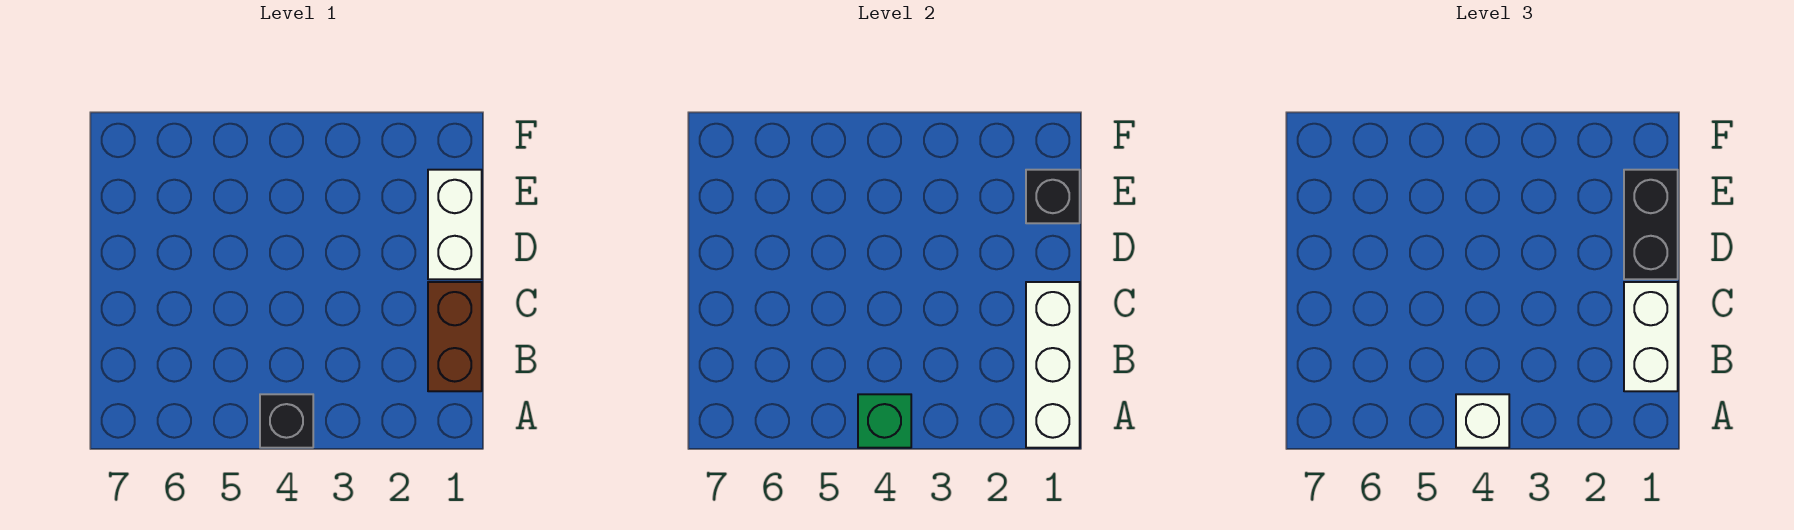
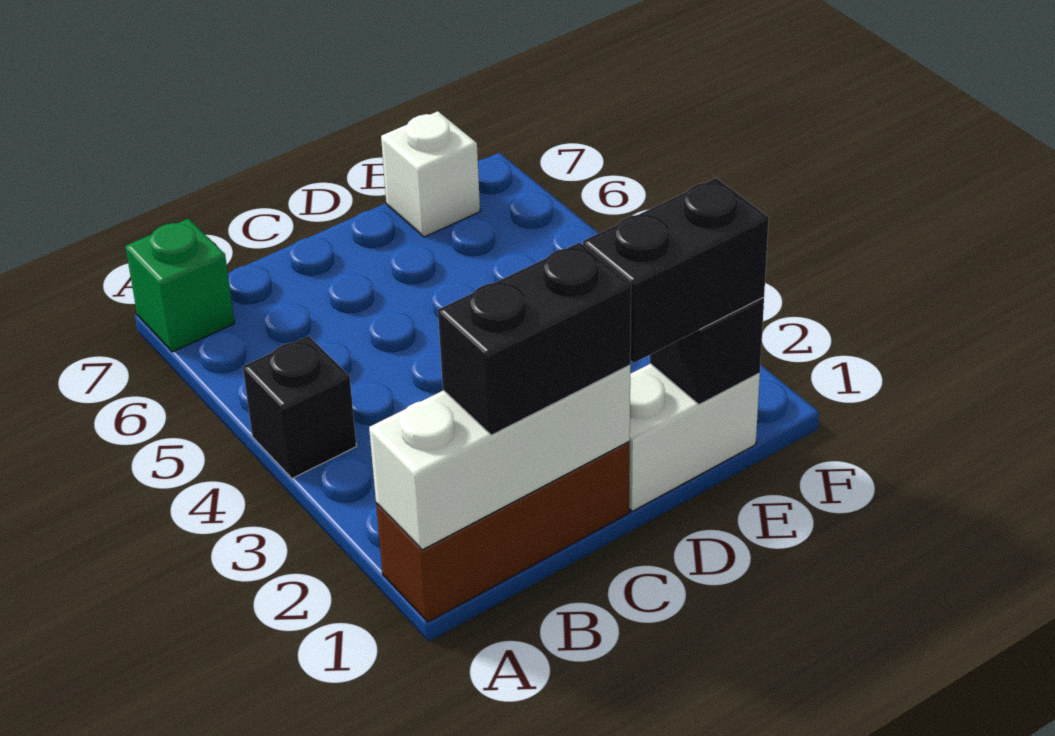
green 1x1 brick [858,394,911,448] -> green 1x1 brick moved to [125,219,235,352]
white 1x1 brick [1456,394,1509,448] -> white 1x1 brick moved to [381,111,480,237]
brown 1x2 brick [428,282,482,391] -> brown 1x3 brick [376,442,630,622]
white 1x2 brick [1624,282,1678,391] -> black 1x2 brick [438,243,631,435]

